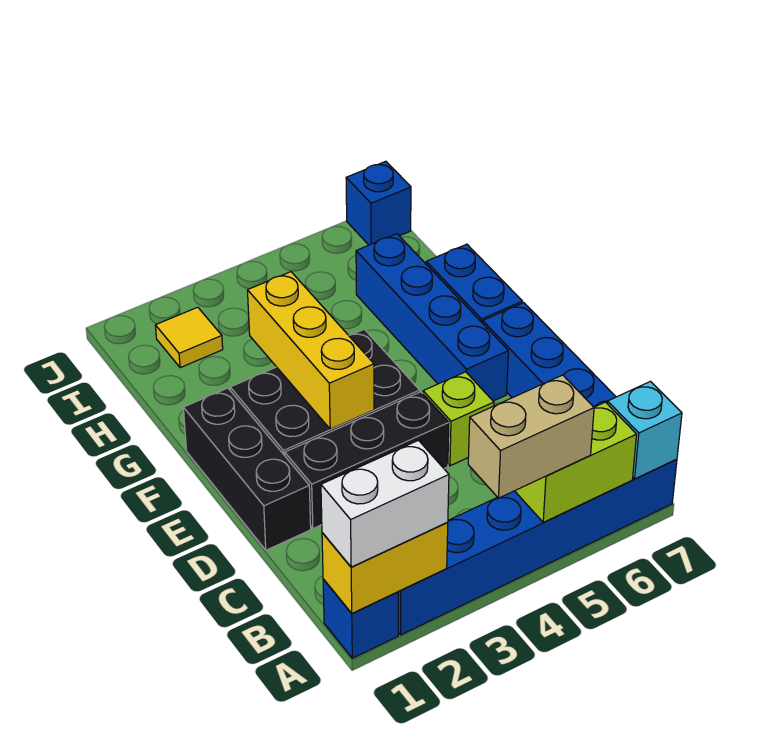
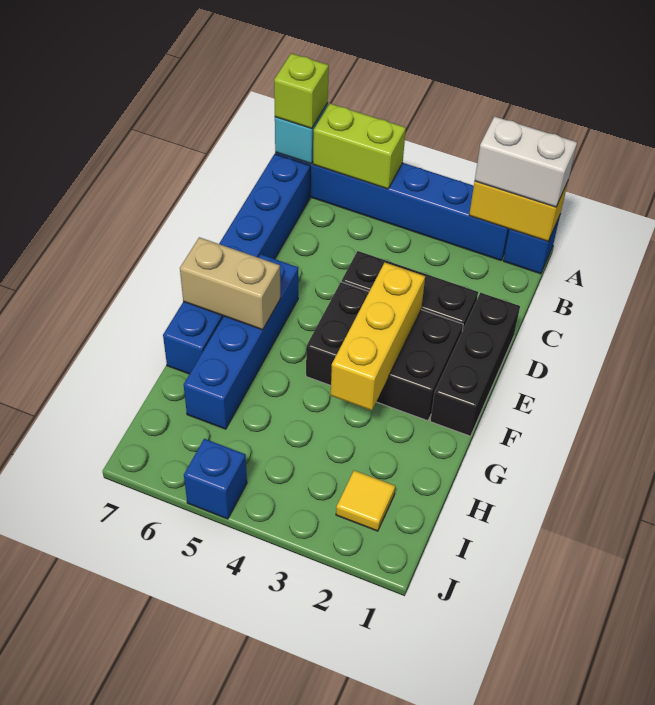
tan 1x2 brick [468,375,594,498] -> tan 1x2 brick moved to [180,237,280,330]
lime 1x1 brick [423,372,494,466] -> lime 1x1 brick moved to [274,53,329,128]
blue 1x1 brick [346,161,411,245] -> blue 1x1 brick moved to [184,439,247,519]

